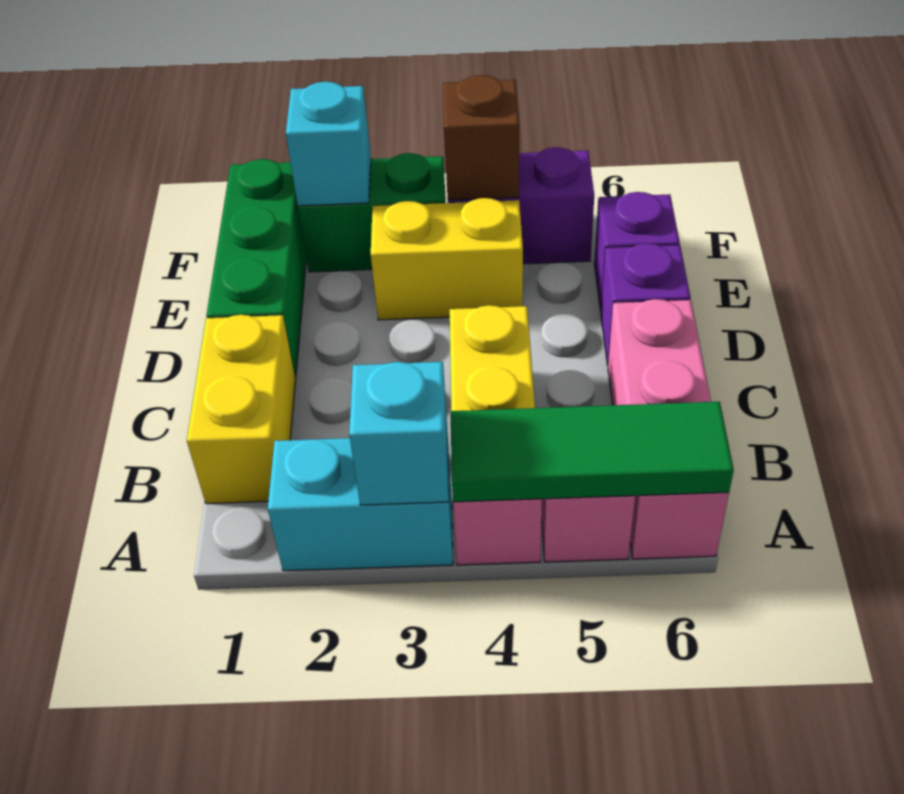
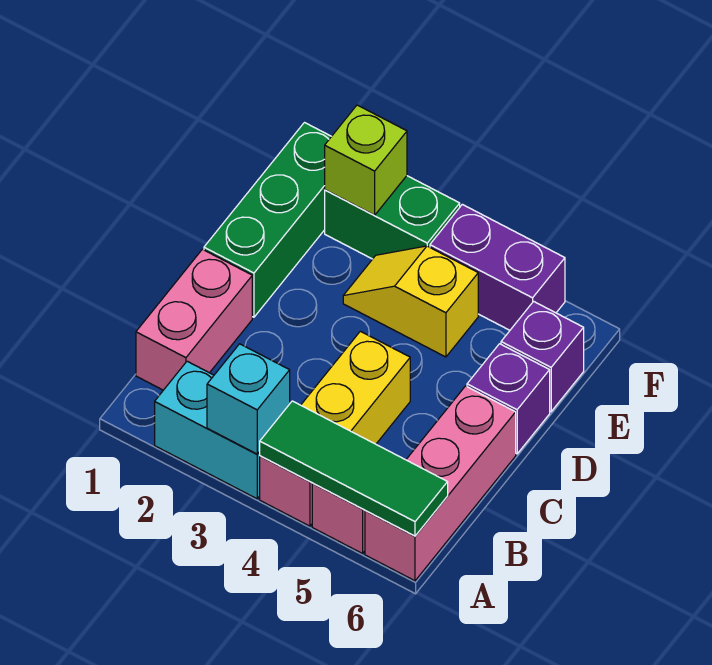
yellow 1x2 brick [187,315,296,504] -> pink 1x2 brick [136,249,252,390]
yellow 1x2 brick [371,198,523,320] -> yellow 1x2 slope [343,246,478,357]
cyan 1x1 brick [286,82,371,206] -> lime 1x1 brick [325,105,407,215]
brown 1x1 brick [443,75,519,200] -> none

